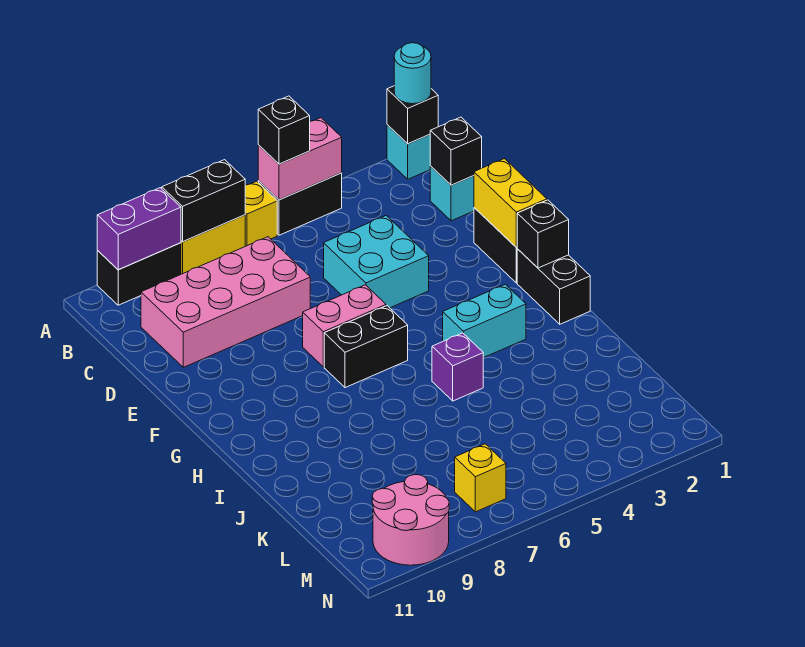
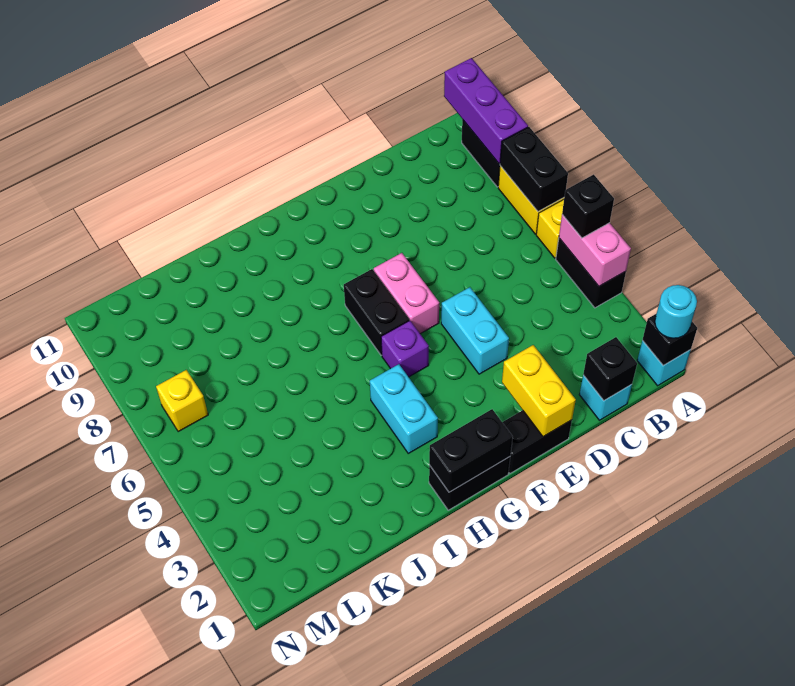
purple 1x2 brick [97,188,181,270] -> purple 1x3 brick [444,58,528,164]
pink 2x4 brick [141,237,310,367] -> none
cyan 2x2 brick [324,216,429,308] -> cyan 1x2 brick [441,287,509,374]
yellow 1x2 brick [474,159,547,247] -> yellow 1x2 brick turned to [502,345,576,437]
black 1x1 brick [517,200,569,268] -> black 1x2 brick [429,409,513,492]
purple 1x1 brick [432,333,483,401] -> purple 1x1 brick moved to [381,321,429,377]
pink 2x2 round brick [372,474,449,565] -> none

